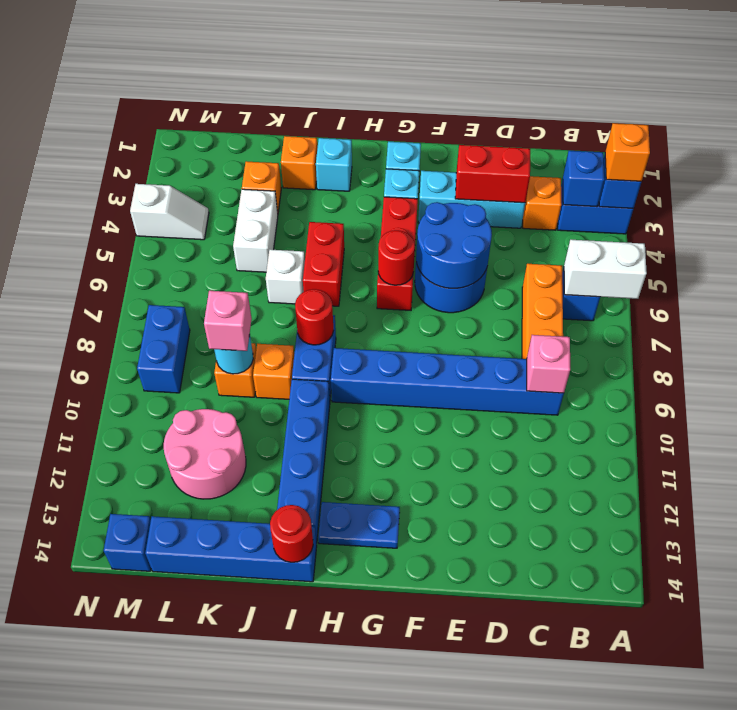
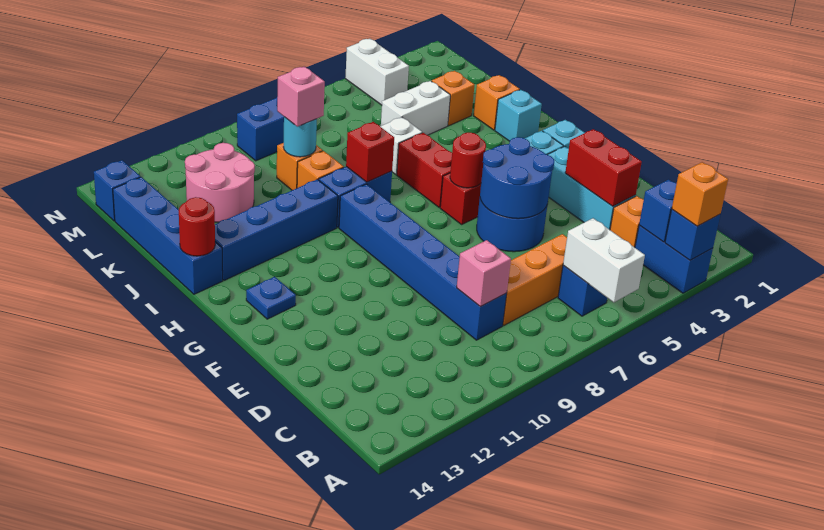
blue 1x2 plate [318,502,400,548] -> blue 1x1 plate [246,277,296,319]
red 1x2 brick [303,222,344,306] -> red 1x2 brick turned to [397,133,452,207]
red 1x1 round brick [295,289,334,345] -> red 1x1 brick [346,122,394,182]
white 1x2 slope [130,184,209,240] -> white 1x2 brick [345,39,409,105]

